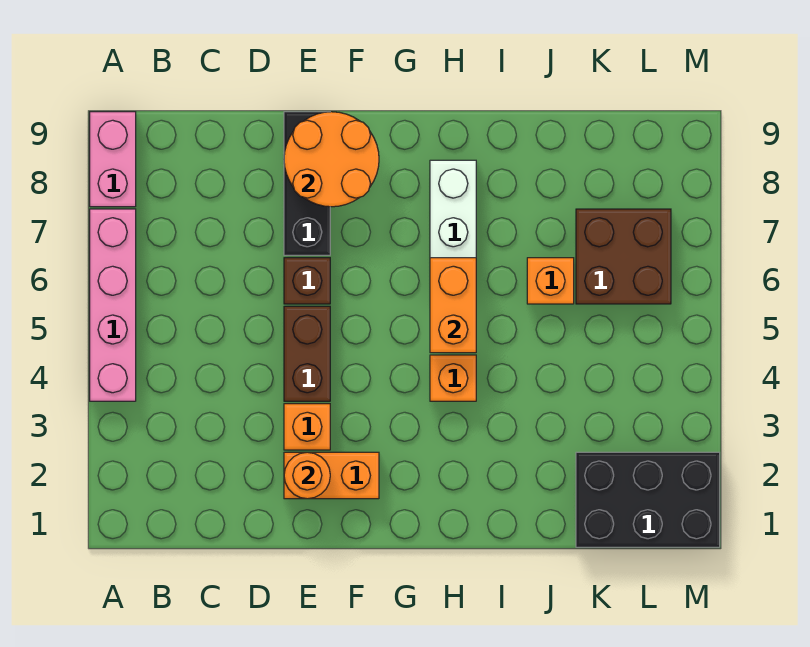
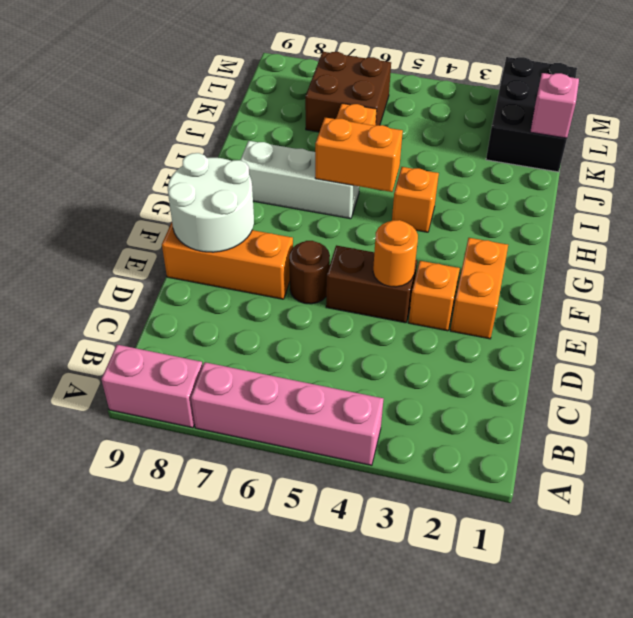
orange 1x1 round brick [284,452,330,499] -> orange 1x1 round brick moved to [373,220,418,287]
brown 1x1 brick [284,258,330,304] -> brown 1x1 round brick [289,241,330,304]
black 1x3 brick [284,112,330,255] -> orange 1x3 brick [162,223,293,299]
orange 2x2 round brick [284,112,379,207] -> white 2x2 round brick [168,153,254,252]
none -> pink 1x1 brick [530,73,579,138]

